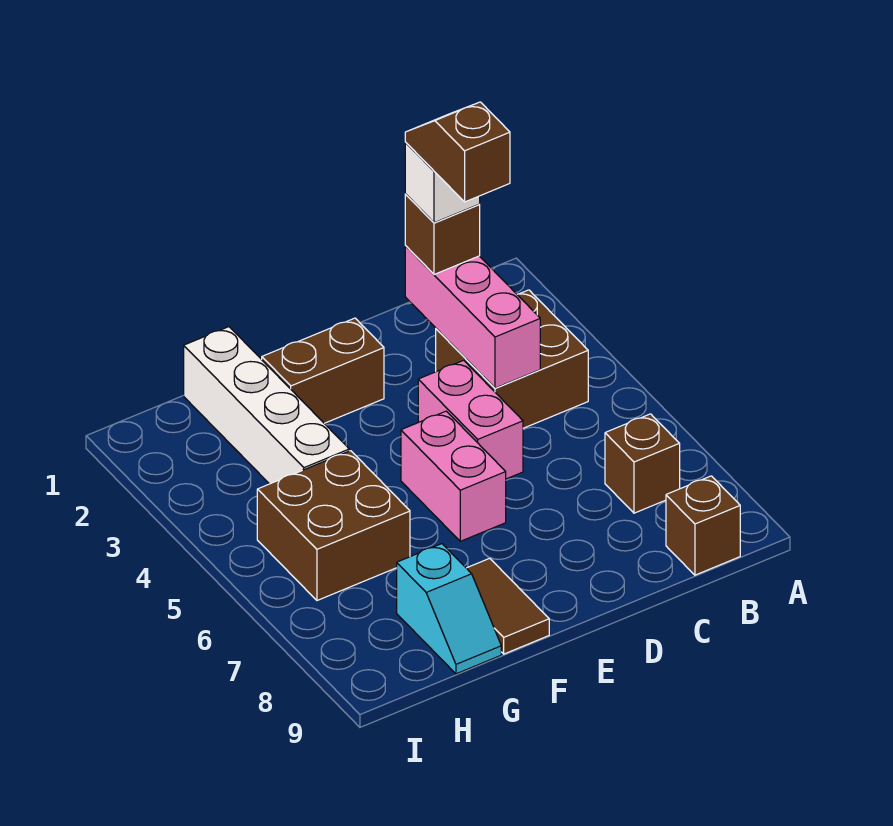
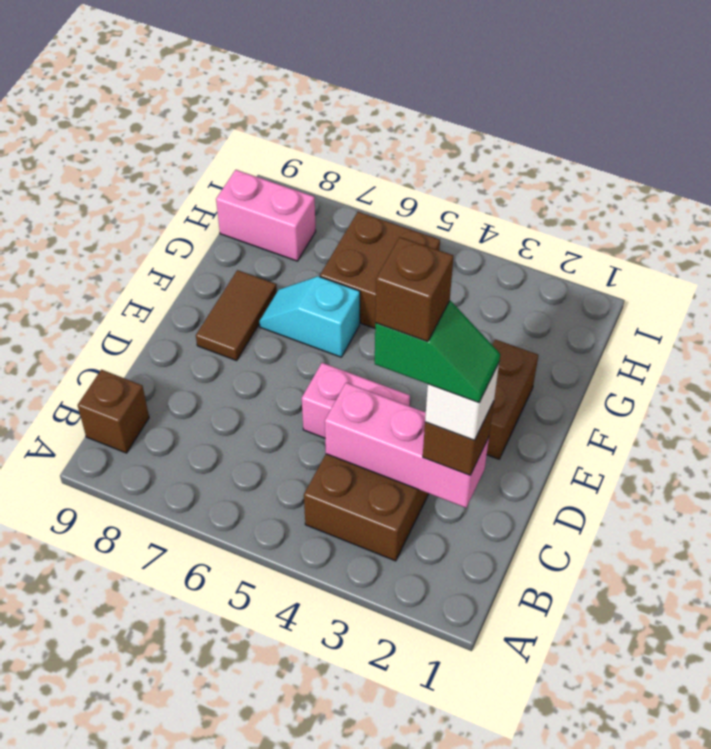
brown 1x1 brick [605,414,680,513] -> brown 1x1 brick moved to [375,237,453,342]
brown 1x2 slope [405,102,510,202] -> green 1x2 slope [375,301,500,402]
pink 1x2 brick [401,411,506,541] -> pink 1x2 brick moved to [216,170,316,261]
brown 1x2 tile [467,558,549,654] -> brown 1x2 tile turned to [196,270,277,361]
white 1x4 brick [184,327,349,484] -> none
cyan 1x2 slope [397,544,501,674] -> cyan 1x2 slope moved to [259,276,360,357]

